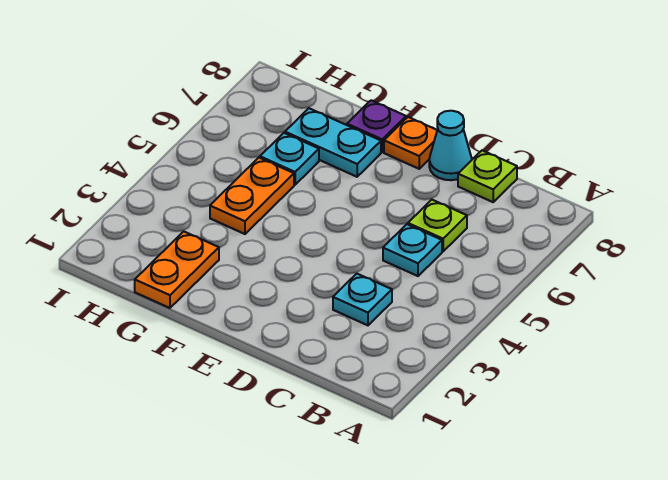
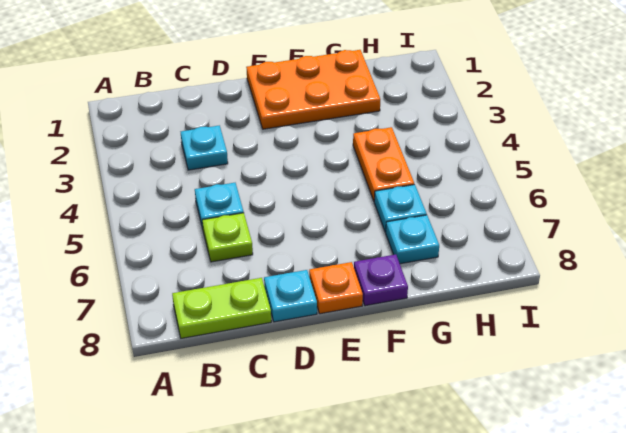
lime 1x1 plate [458,150,517,202] -> lime 1x2 plate [172,278,271,338]
cyan 1x1 cone [429,111,472,180] -> cyan 1x1 plate [264,270,317,322]
cyan 1x2 plate [285,108,381,177] -> cyan 1x1 plate [386,215,439,264]
orange 1x2 plate [135,231,219,308] -> orange 2x3 plate [246,50,380,129]

